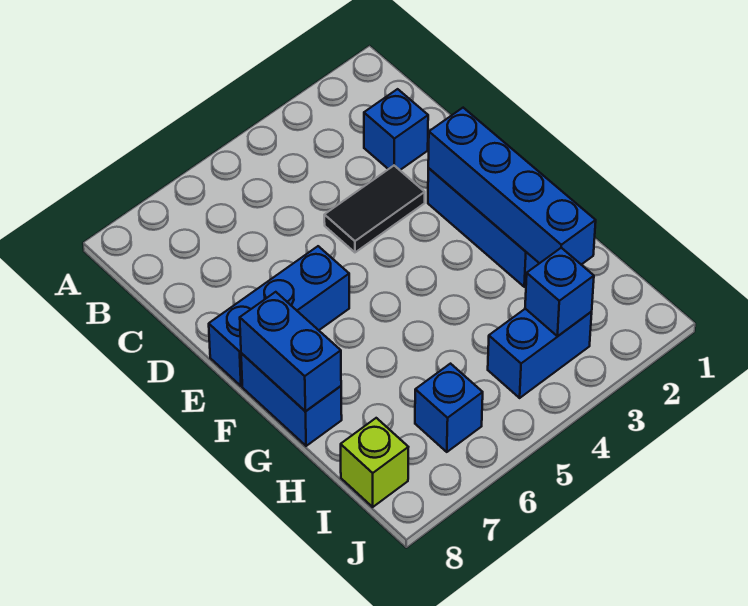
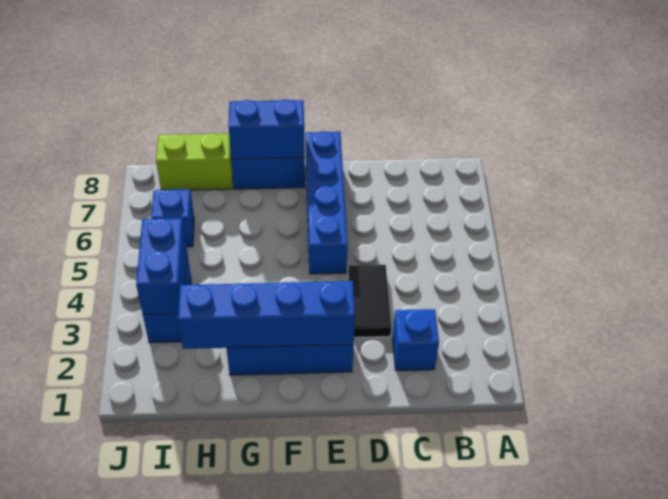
blue 1x3 brick [209,246,349,386] -> blue 1x4 brick [306,131,347,274]
blue 1x1 brick [525,248,594,336] -> blue 1x2 brick [136,218,187,315]
lime 1x1 brick [341,418,408,507] -> lime 1x2 brick [156,133,233,190]

